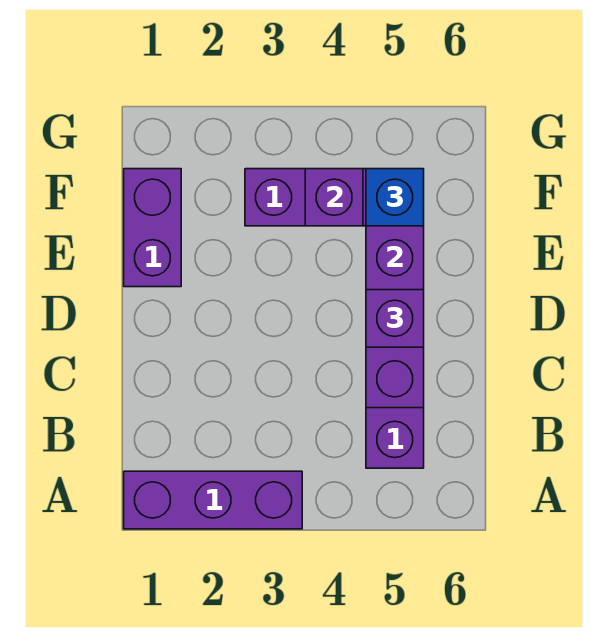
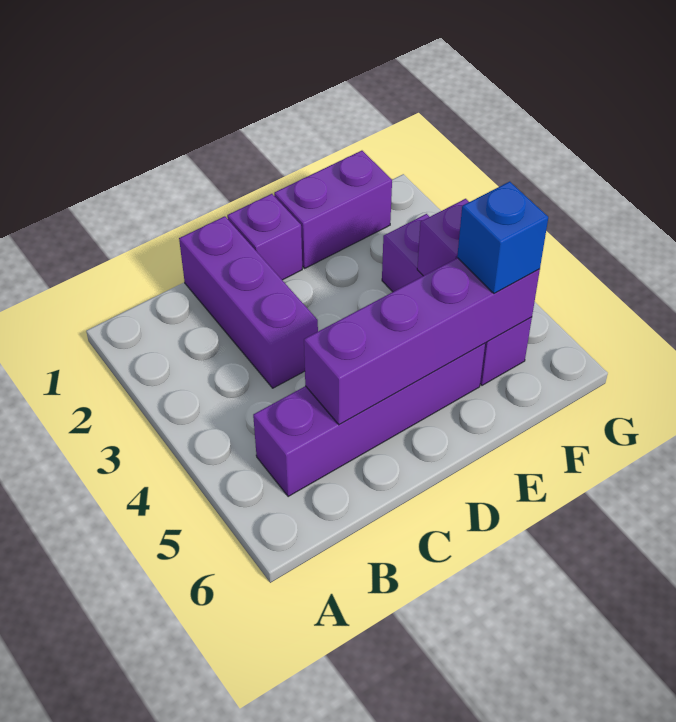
purple 1x3 brick [124,471,302,529] -> purple 1x3 brick moved to [179,216,318,388]
purple 1x1 brick [366,290,424,347] -> purple 1x1 brick moved to [227,194,302,280]

